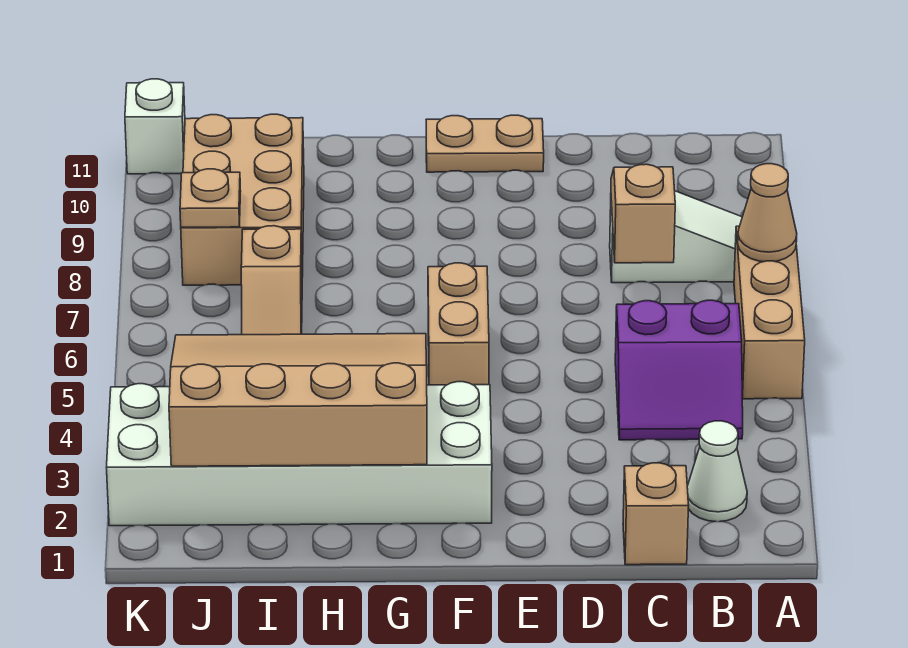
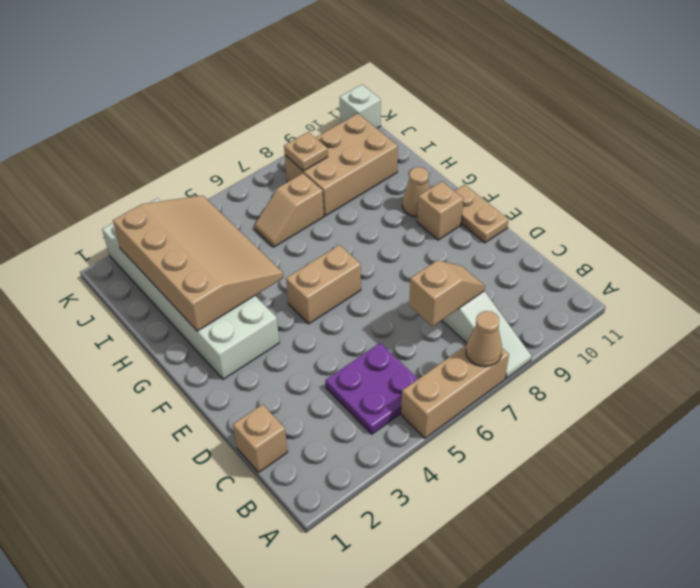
white 1x1 cone [687,421,747,522] -> none
purple 2x2 slope [615,300,743,440] -> purple 2x2 plate [325,343,418,434]
none -> tan 1x1 brick [417,181,463,240]
none -> tan 1x1 cone [402,167,430,217]

